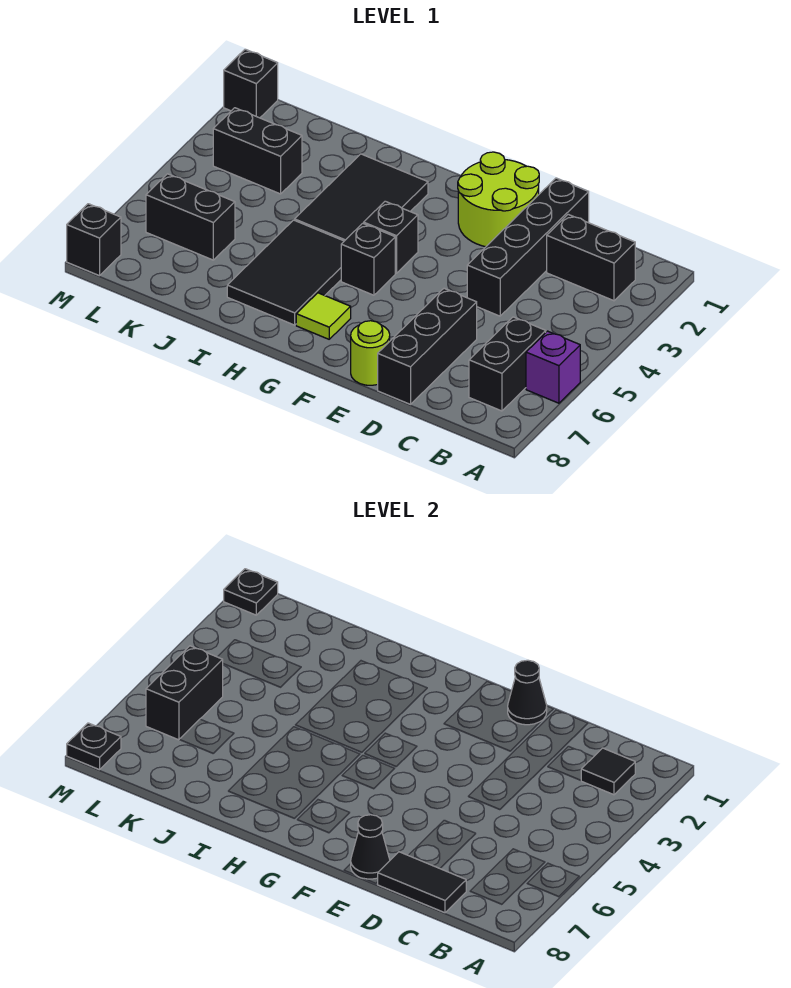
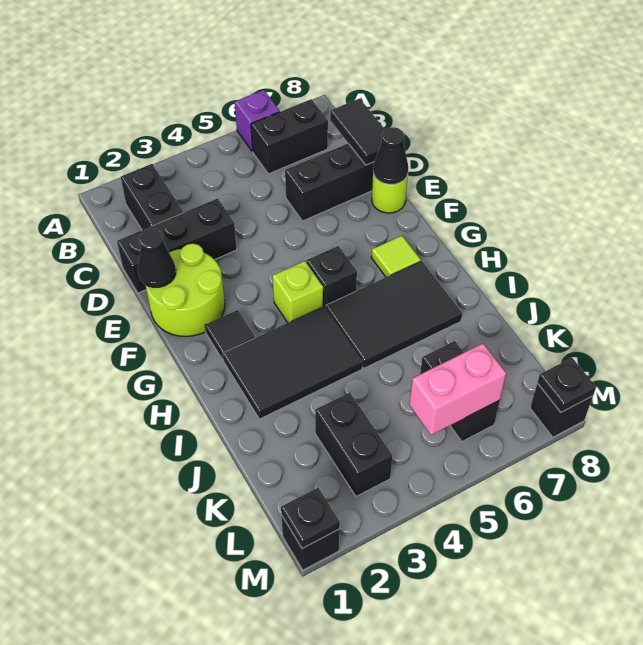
black 1x1 tile [581,748,635,795] -> black 1x1 tile moved to [205,310,255,360]
black 1x4 brick [467,178,589,316] -> black 1x3 brick [117,198,237,293]
black 1x1 brick [364,201,418,273] -> lime 1x1 brick [272,261,323,323]
black 1x2 brick [146,646,223,740] -> pink 1x2 brick [409,344,506,435]

